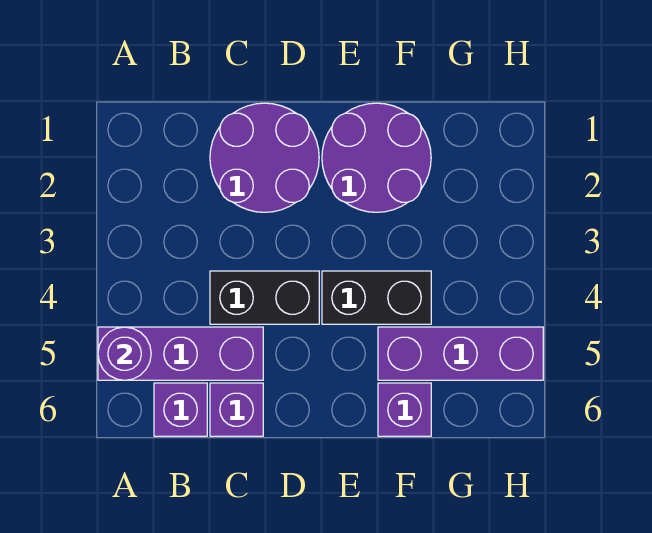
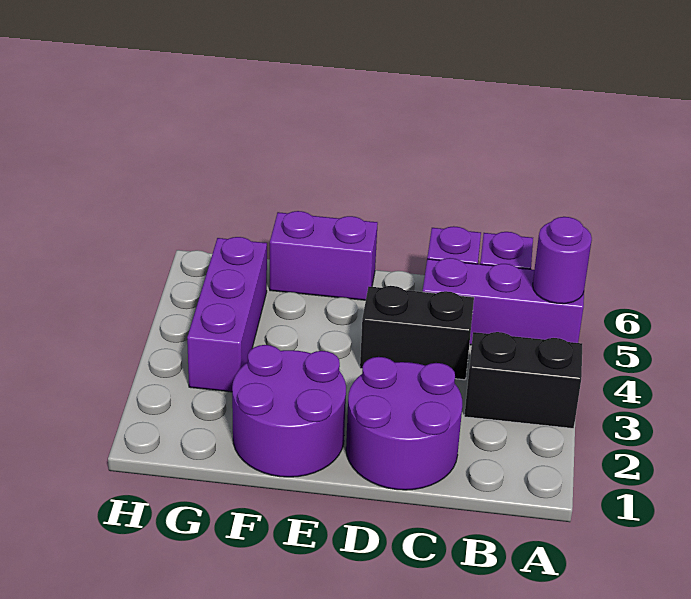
black 1x2 brick [322,271,431,324] -> black 1x2 brick moved to [464,332,582,428]
purple 1x3 brick [378,327,543,380] -> purple 1x3 brick turned to [187,237,267,392]
purple 1x1 brick [378,383,431,436] -> purple 1x2 brick [270,211,378,300]

